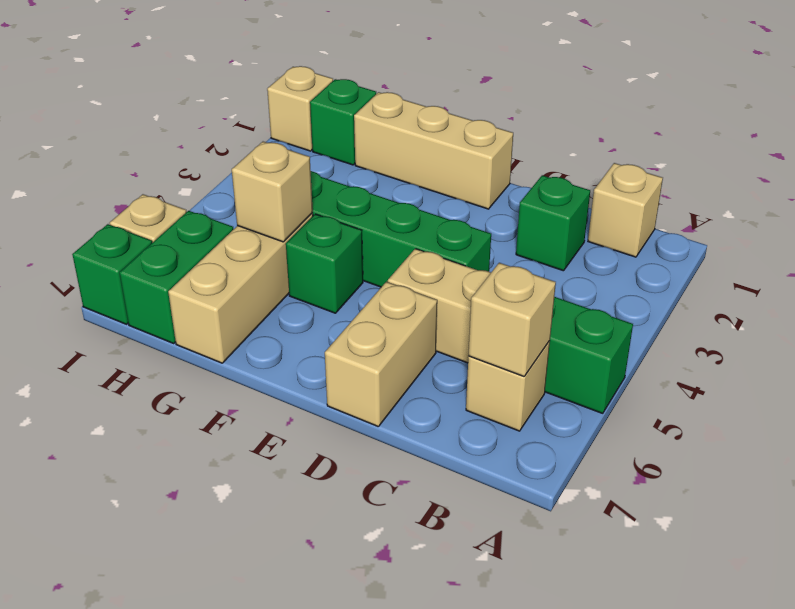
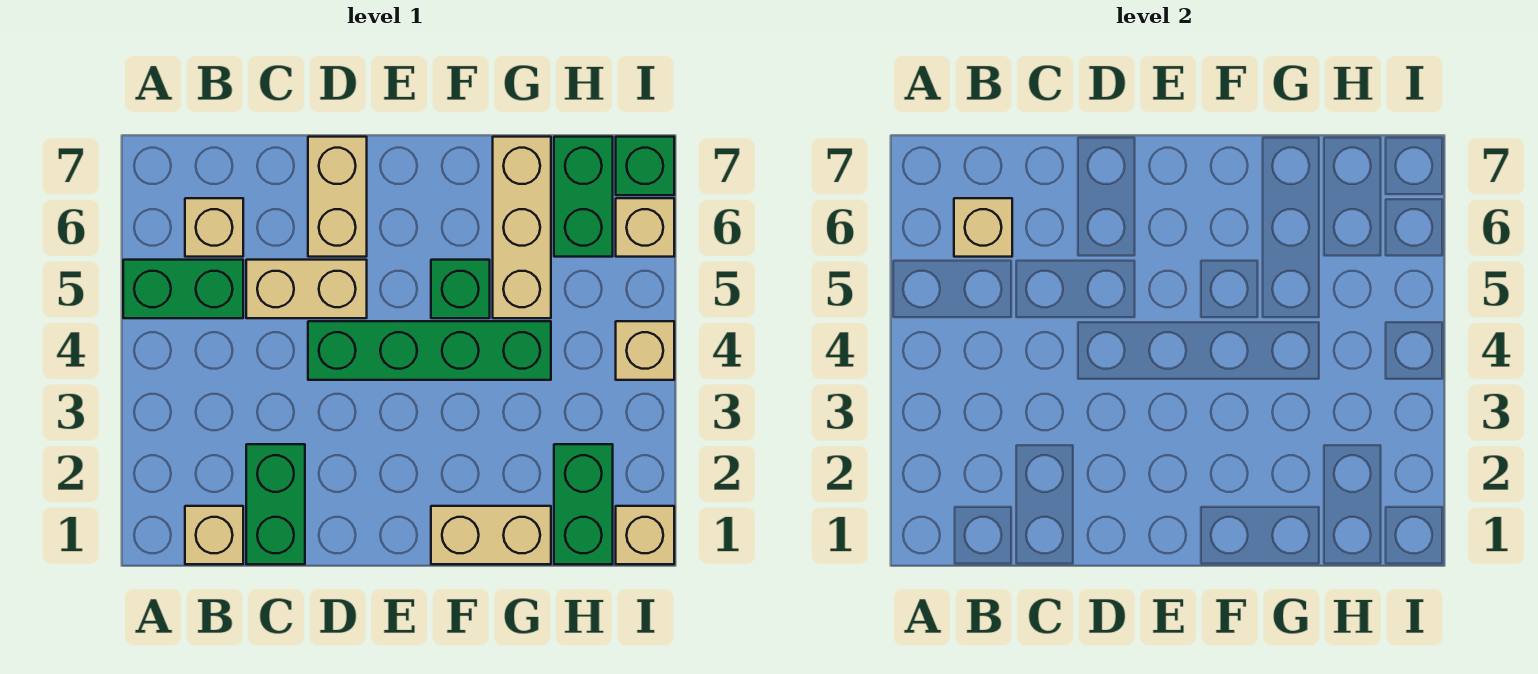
green 1x1 brick [516,175,590,271] -> green 1x2 brick [246,444,305,564]
tan 1x3 brick [354,92,513,209] -> tan 1x2 brick [431,506,551,564]
tan 1x1 brick [232,142,313,242] -> tan 1x1 brick moved to [616,321,674,380]
green 1x1 brick [310,79,376,165] -> green 1x2 brick [554,444,613,564]

